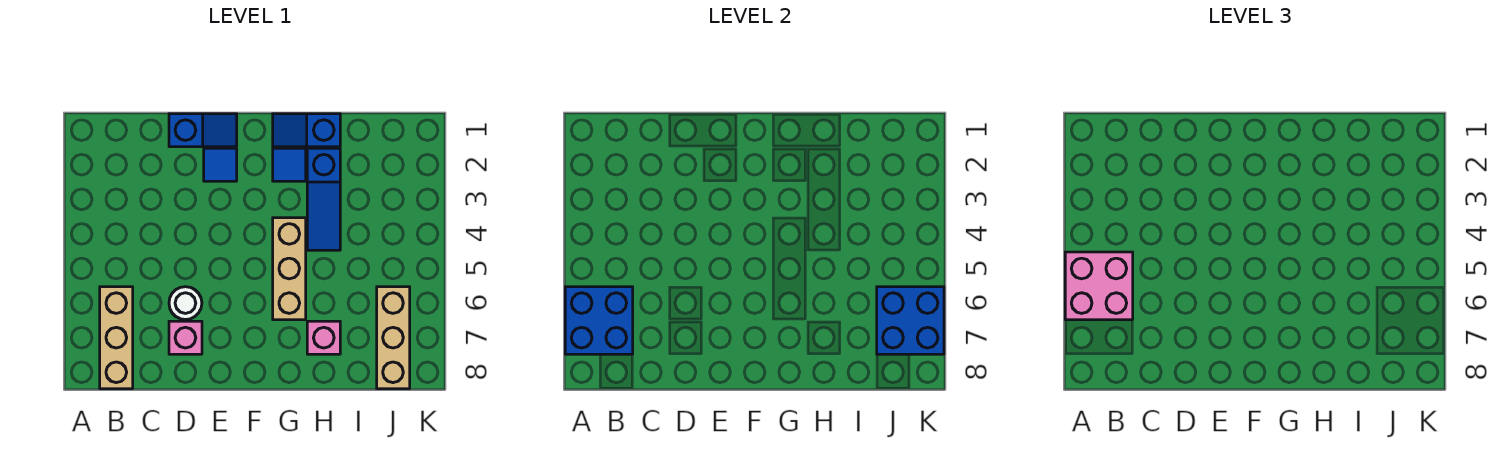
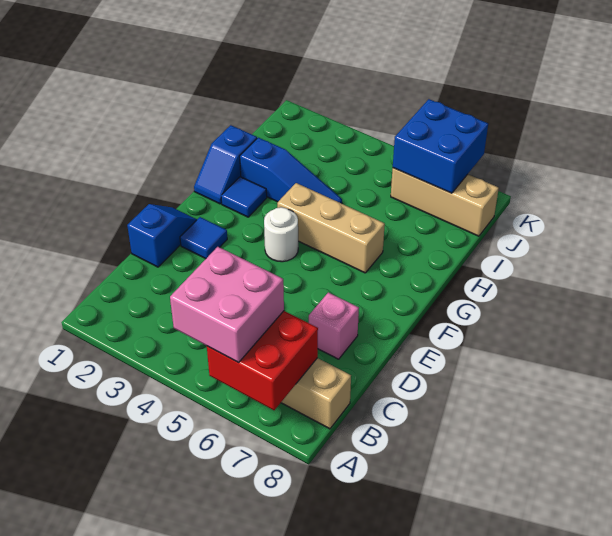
blue 2x2 brick [565,287,633,354] -> red 2x2 brick [207,311,318,410]
white 1x1 round brick [169,287,202,320] -> white 1x1 round brick moved to [264,207,298,262]
pink 1x1 brick [307,321,340,354] -> none

